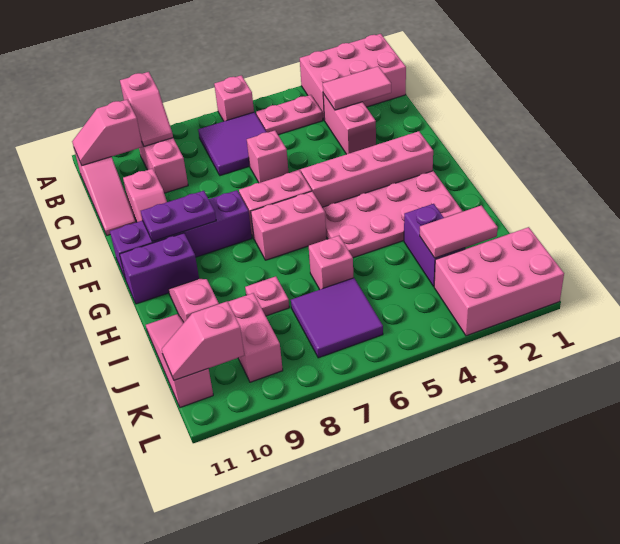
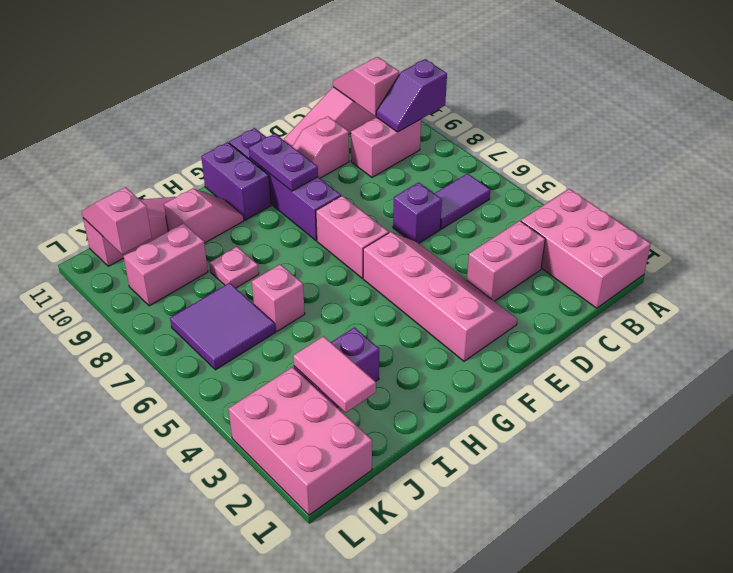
pink 1x1 brick [214,75,254,121] -> none
pink 1x2 slope [120,72,173,146] -> purple 1x2 slope [376,59,447,132]
pink 1x2 plate [256,95,323,135] -> none
purple 2x2 tile [198,112,266,176] -> purple 1x2 tile [434,173,490,229]
pink 1x2 tile [323,66,391,110] -> none
pink 1x1 brick [247,130,289,183] -> purple 1x1 brick [393,182,442,243]
pink 2x4 plate [322,171,463,258] -> none
pink 1x2 brick [251,191,326,260] -> none

